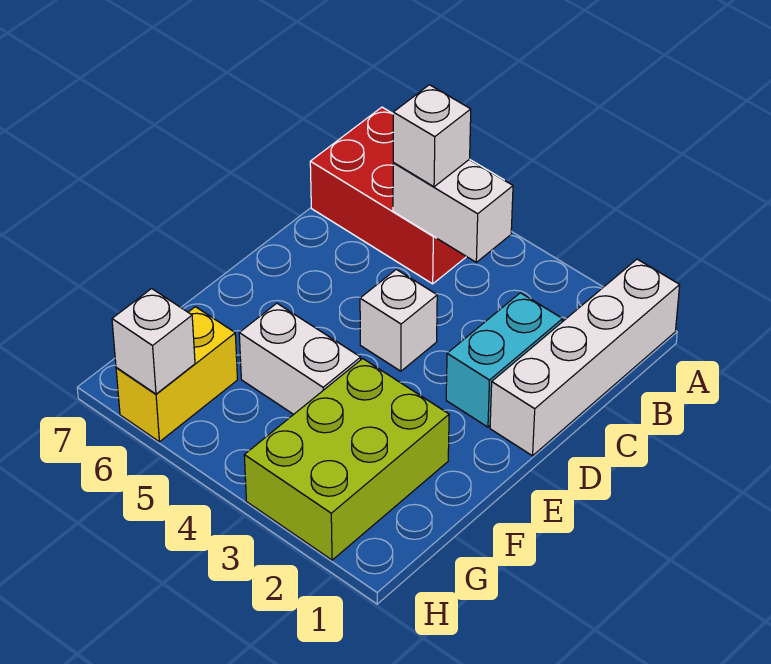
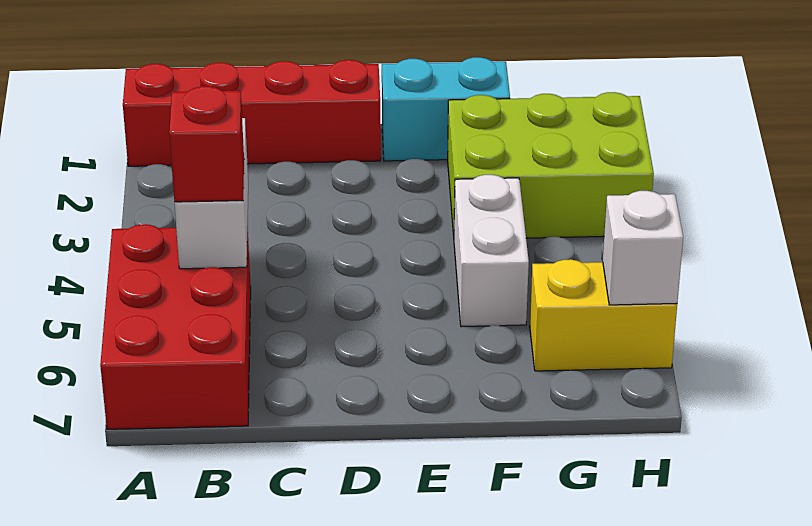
white 1x4 brick [490,259,680,456] -> red 1x4 brick [123,60,381,166]
white 1x1 brick [393,85,471,187] -> red 1x1 brick [169,86,244,202]
cyan 1x2 brick [446,293,563,427] -> cyan 1x2 brick moved to [382,57,510,161]
white 1x1 brick [360,269,437,371] -> none

